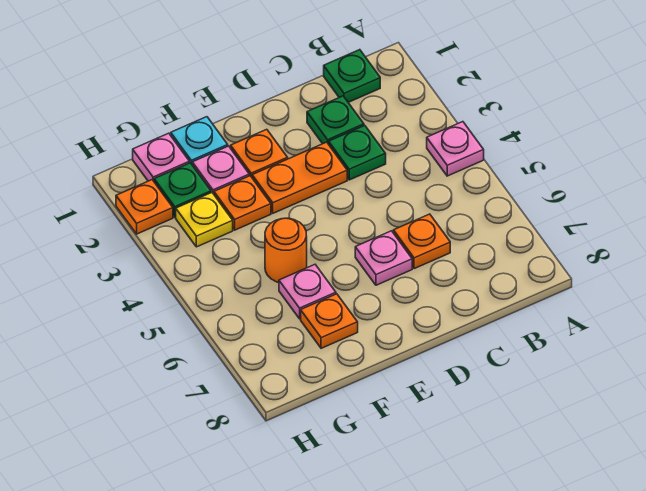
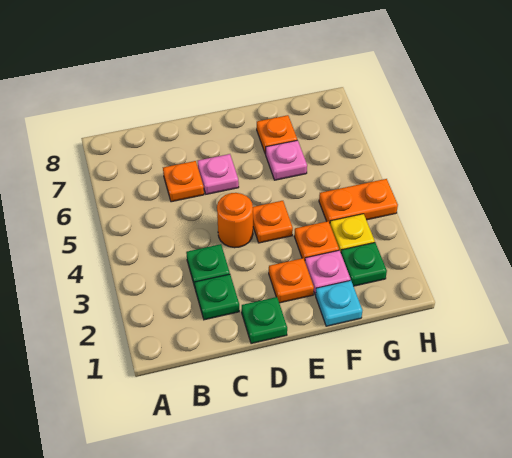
pink 1x1 plate [427,122,484,176] -> none
green 1x1 plate [324,50,380,102] -> green 1x1 plate moved to [242,297,287,344]
orange 1x2 plate [252,142,347,213] -> orange 1x2 plate moved to [319,179,398,223]
orange 1x1 round brick [265,218,307,282] -> orange 1x1 round brick moved to [217,193,253,248]
pink 1x1 plate [133,133,189,181] -> none
orange 1x1 plate [116,180,173,234] -> orange 1x1 plate moved to [253,201,293,243]

